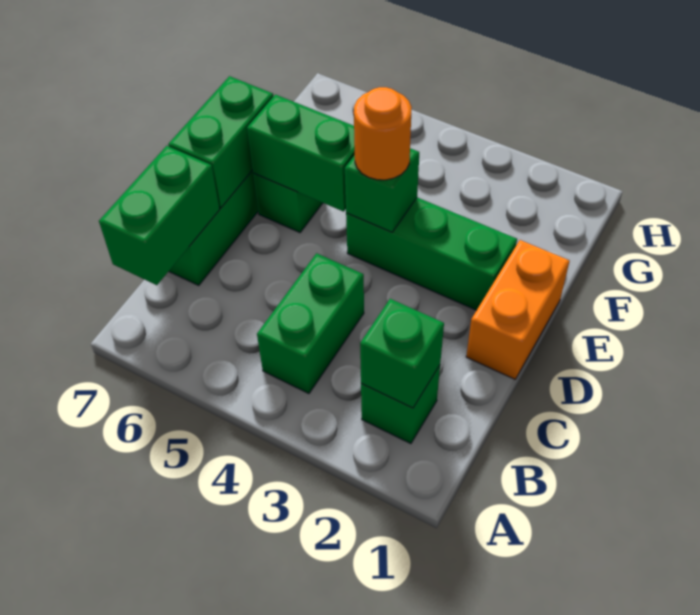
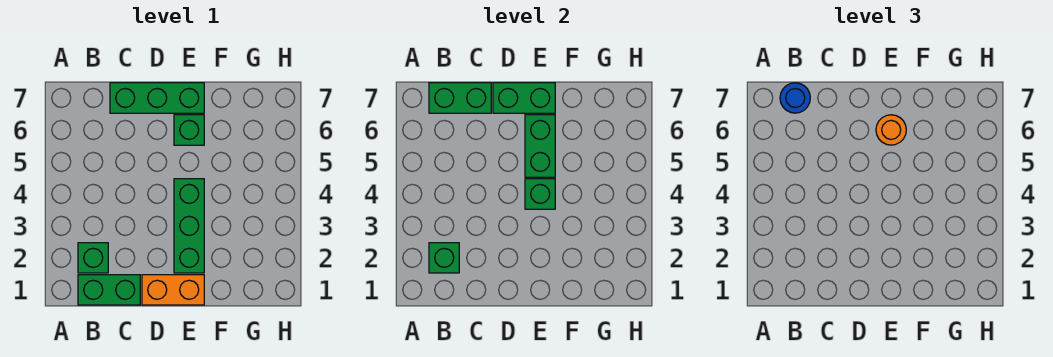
green 1x2 brick [257,253,364,394] -> green 1x2 brick moved to [78,275,140,305]
none -> blue 1x1 round brick [780,83,810,113]
orange 1x1 round brick [354,87,412,180] -> orange 1x1 round brick moved to [876,115,906,145]

